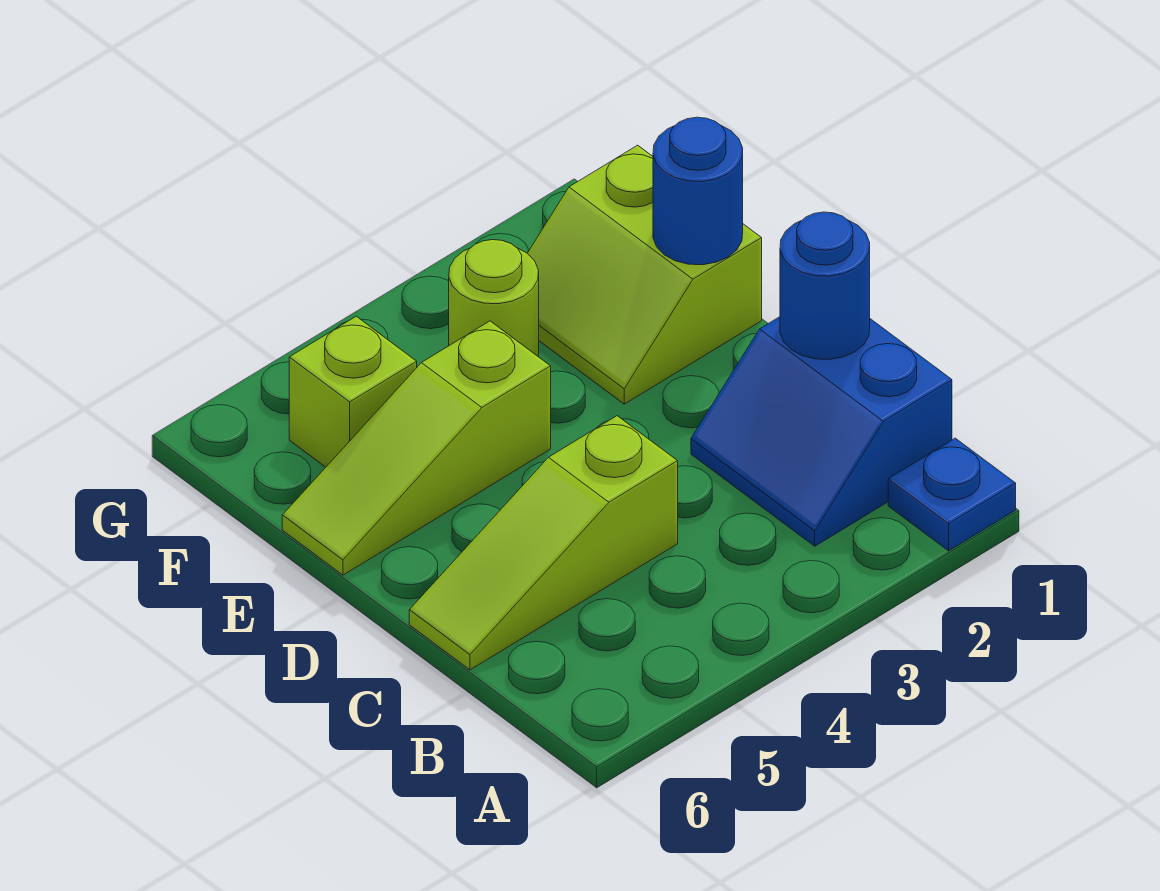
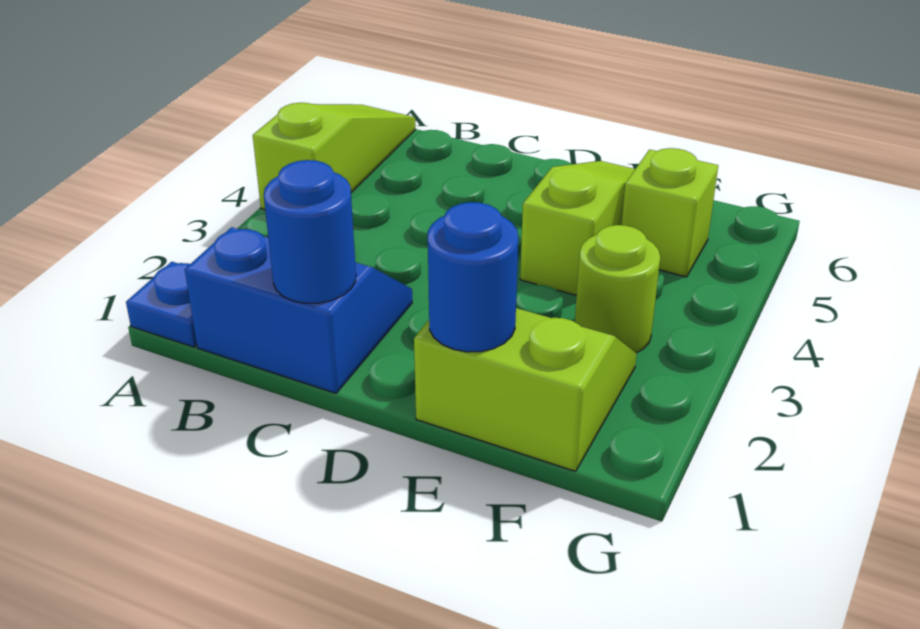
lime 1x3 slope [409,416,678,670] -> lime 1x3 slope moved to [253,103,415,210]

